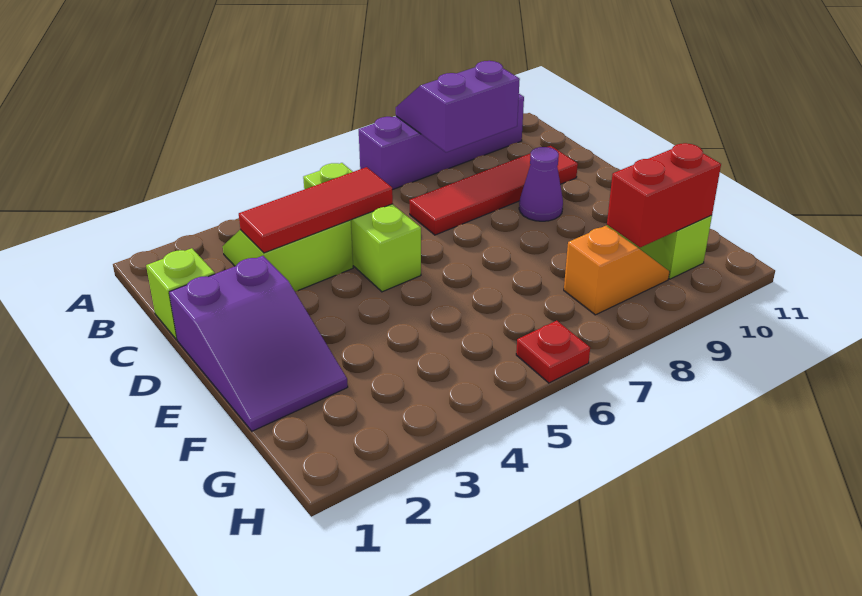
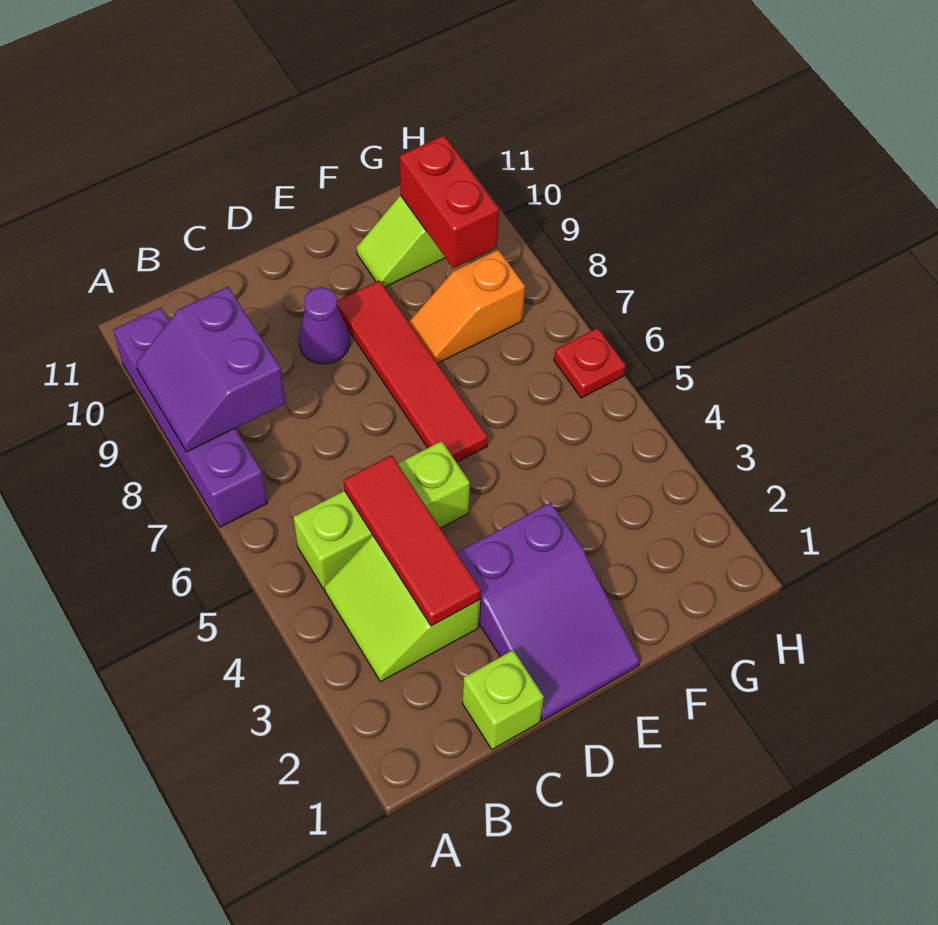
red 1x4 tile [409,146,578,235] -> red 1x4 tile moved to [337,280,488,462]
purple 2x3 slope [169,256,348,431] -> purple 2x3 slope turned to [457,503,640,721]
orange 1x2 slope [564,226,670,315] -> orange 1x2 slope turned to [409,250,525,364]

